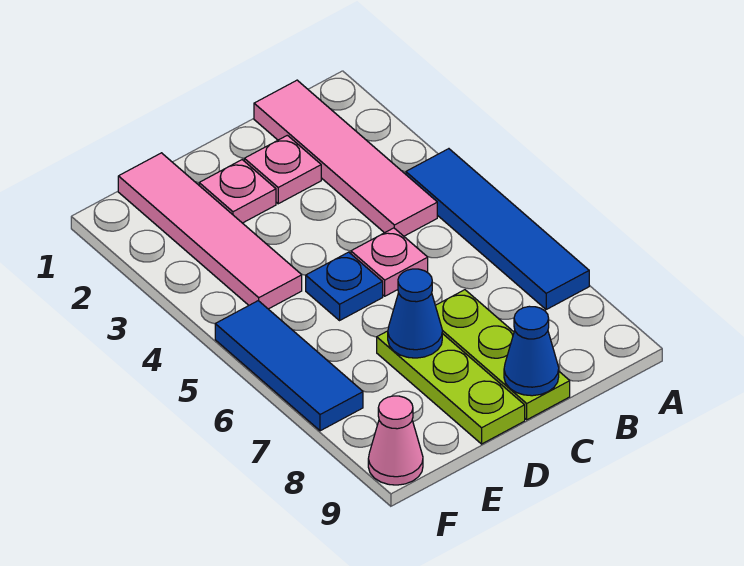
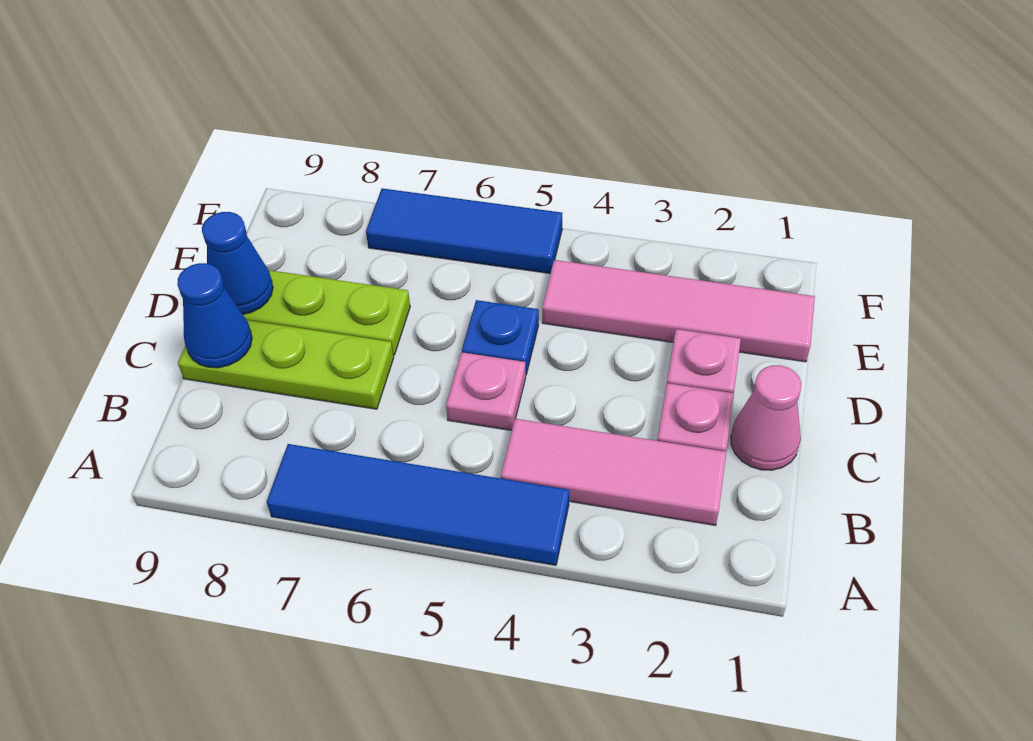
pink 1x4 tile [254,80,437,236] -> pink 1x3 tile [501,419,726,526]
blue 1x1 cone [388,269,442,358] -> blue 1x1 cone moved to [202,212,273,314]
pink 1x1 cone [368,396,423,485] -> pink 1x1 cone moved to [731,365,801,470]

